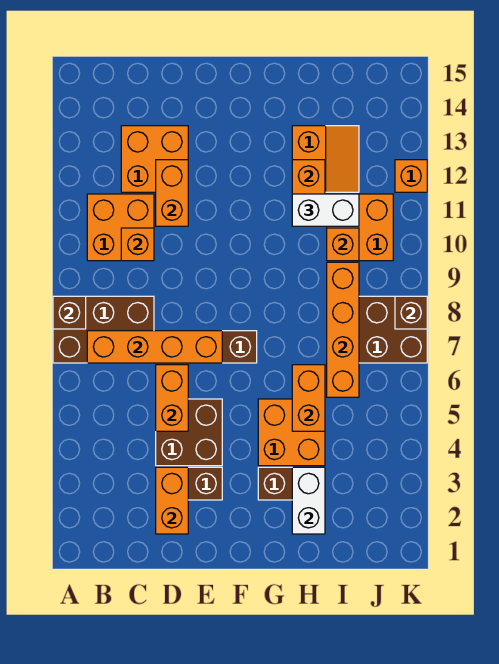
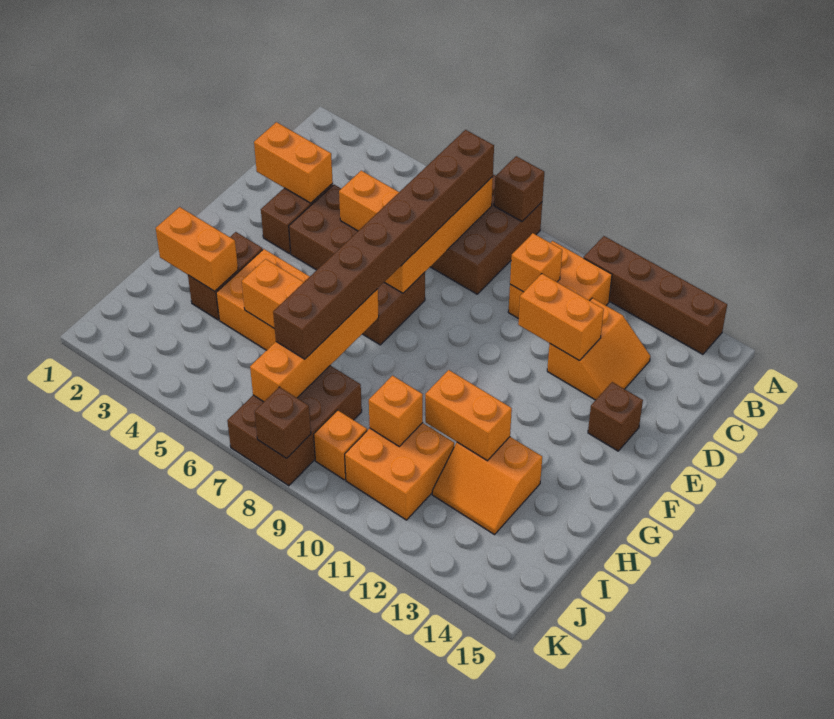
none -> brown 1x4 brick [584,236,727,354]
none -> brown 1x8 brick [273,130,494,359]
orange 2x2 brick [121,126,188,192] -> orange 2x2 slope [547,298,650,400]
none -> brown 1x1 brick [588,382,643,451]
white 1x2 brick [292,467,325,534] -> orange 1x2 brick [156,207,238,291]
white 1x2 brick [292,194,359,226] -> none
orange 1x4 brick [327,262,359,397] -> orange 1x4 brick turned to [250,289,379,402]
orange 1x1 brick [395,160,427,192] -> orange 1x1 brick moved to [314,410,367,480]

